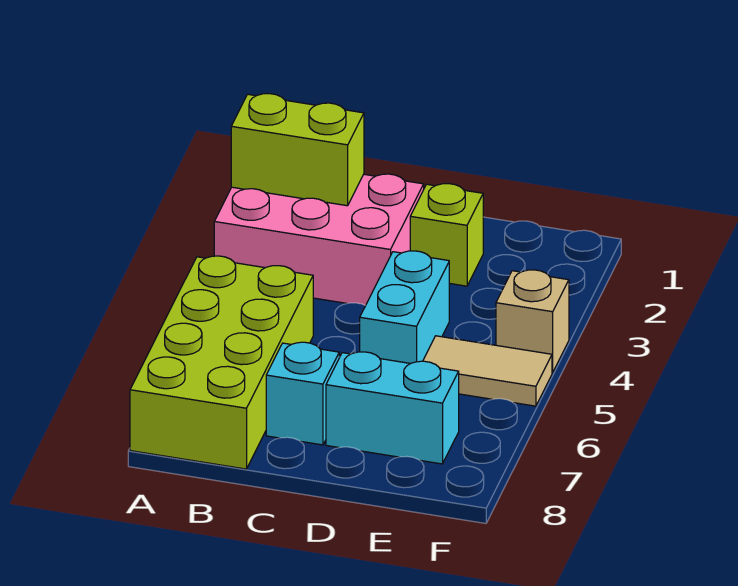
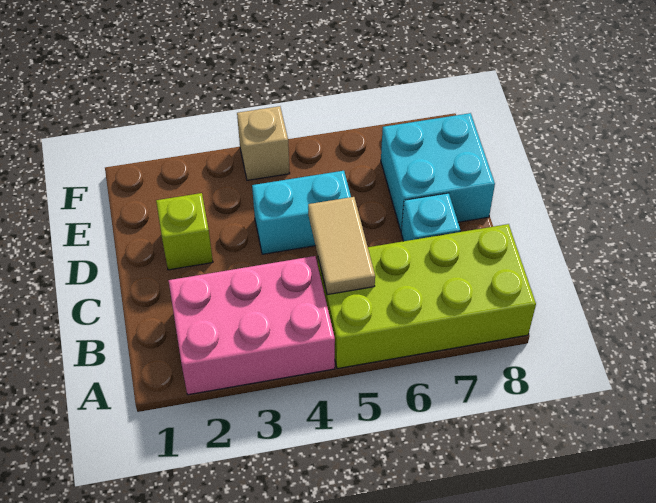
pink 2x3 brick [214,174,424,305] -> pink 2x3 brick turned to [169,256,335,395]
lime 1x2 brick [231,94,364,206] -> none
cyan 1x2 brick [326,352,459,464] -> cyan 2x2 brick [381,113,495,231]
tan 1x2 tile [423,336,552,406] -> tan 1x2 tile moved to [308,197,375,295]

